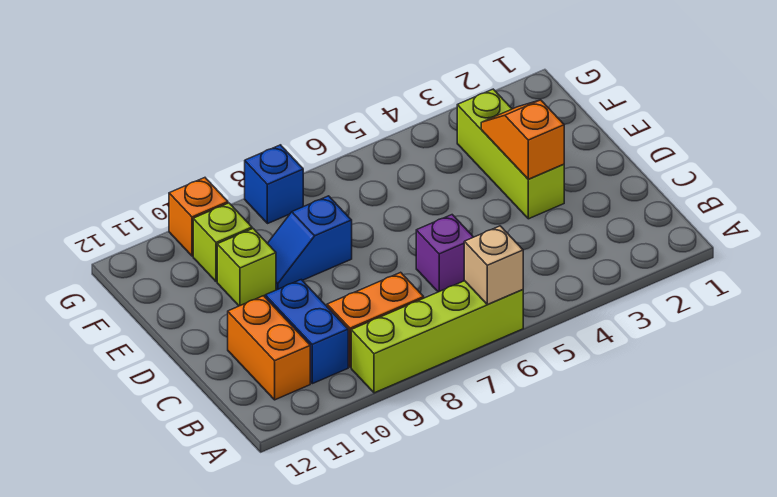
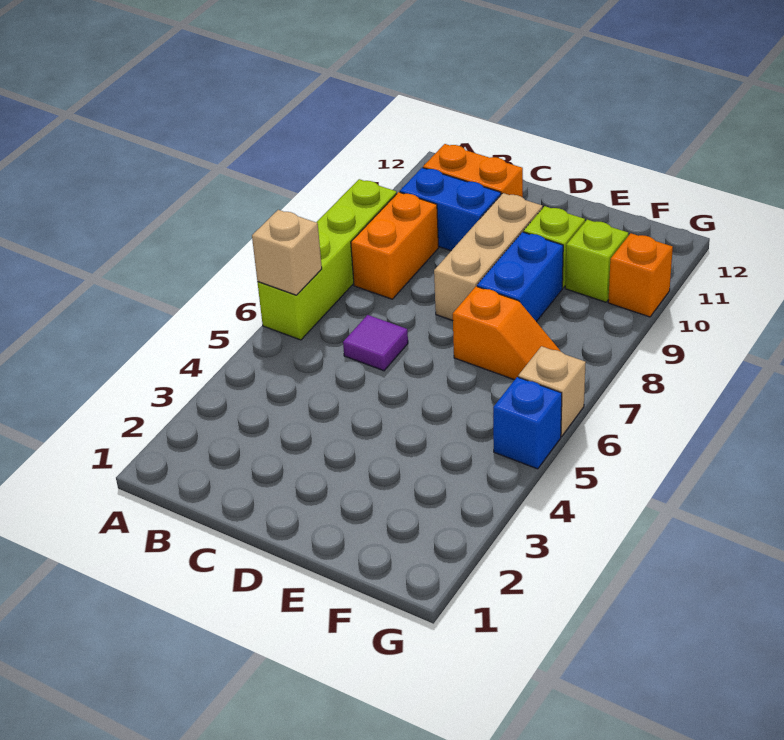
purple 1x1 brick [416,215,473,292] -> purple 1x1 tile [343,315,408,371]
lime 1x3 brick [457,89,564,219] -> none
orange 1x2 slope [481,100,564,179] -> orange 1x2 slope moved to [453,286,561,380]
none -> tan 1x3 brick [434,193,542,320]
blue 1x2 slope [267,196,352,290] -> blue 1x2 brick [477,232,563,322]
none -> tan 1x1 brick [518,346,586,436]
blue 1x1 brick [245,145,303,224] -> blue 1x1 brick moved to [493,377,562,469]

